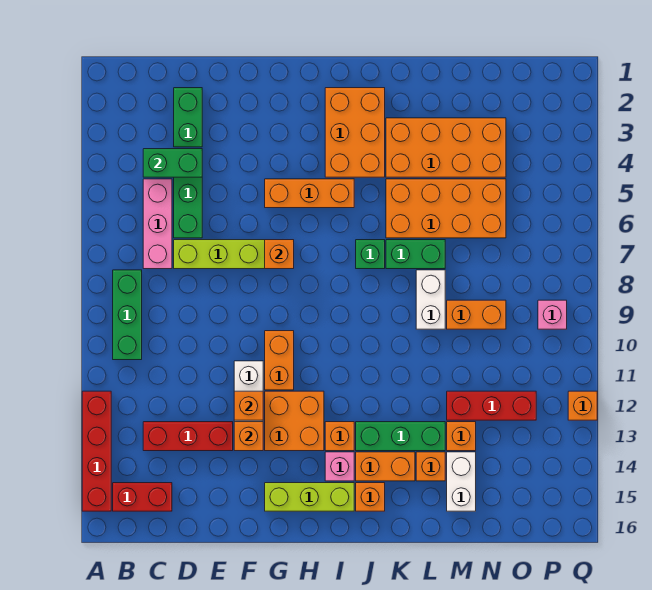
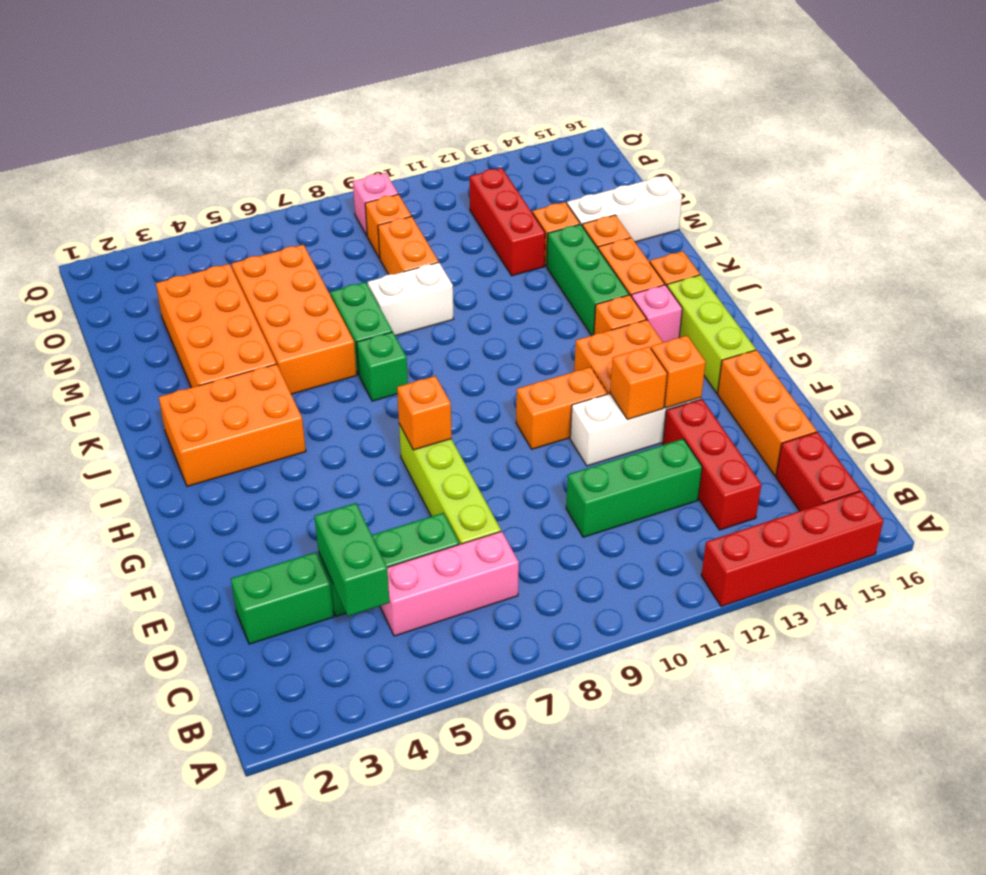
green 1x3 brick [113,270,142,360] -> green 1x3 brick moved to [566,439,702,537]
orange 1x3 brick [265,179,354,208] -> orange 1x3 brick moved to [718,350,817,476]
white 1x2 brick [447,452,476,511] -> white 1x3 brick [567,175,682,242]
orange 1x1 brick [568,391,597,420] -> orange 1x1 brick moved to [365,194,411,258]

